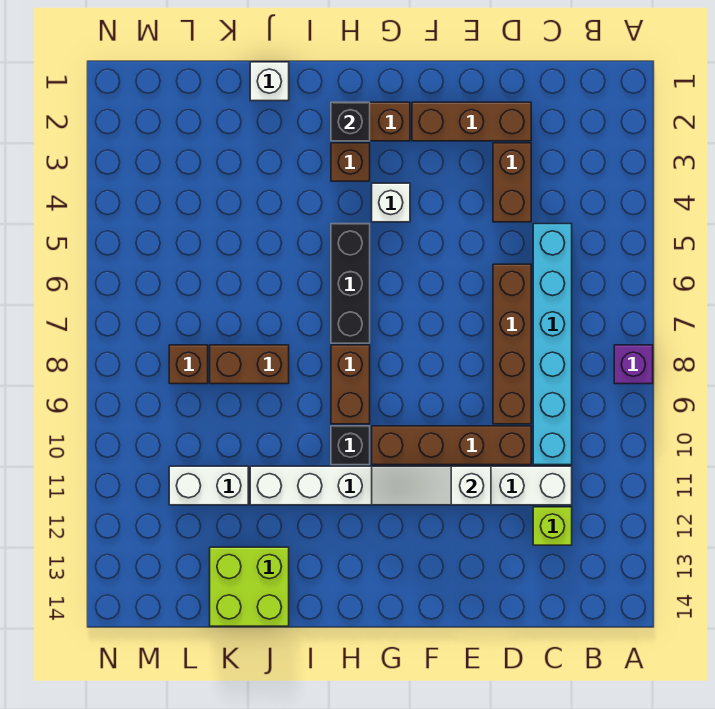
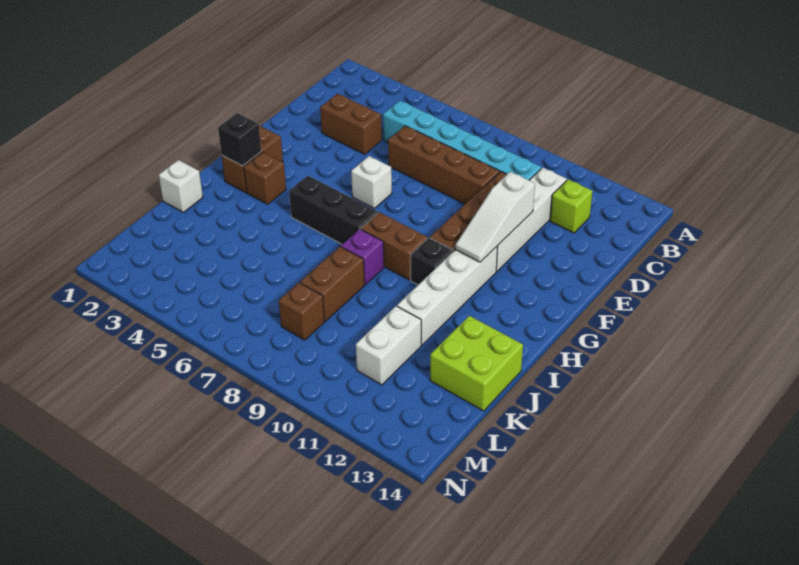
purple 1x1 brick [614,345,653,384] -> purple 1x1 brick moved to [341,229,384,285]
brown 1x3 brick [412,102,531,141] -> none
white 1x1 brick [372,183,410,222] -> white 1x1 brick moved to [351,156,392,208]

